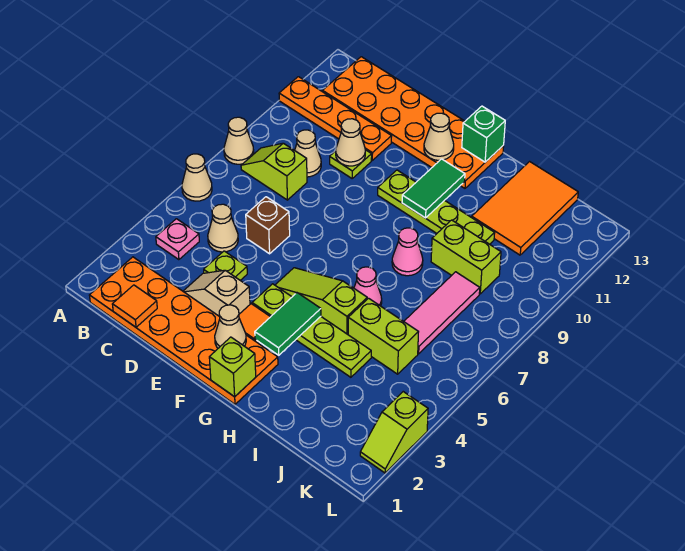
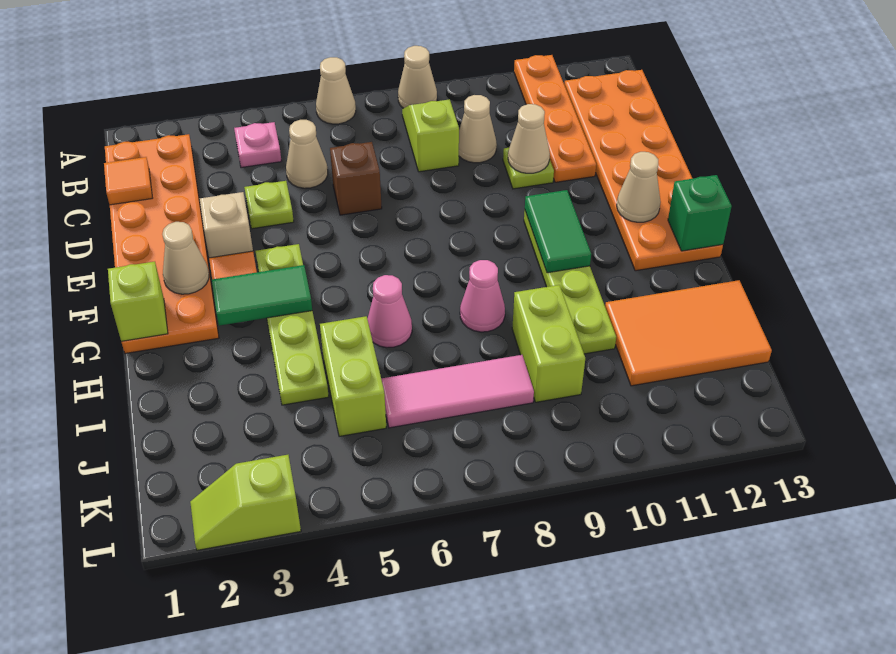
lime 1x3 slope [275,268,367,334] -> none
green 1x2 tile [402,159,465,218] -> green 1x2 tile turned to [525,190,591,273]

